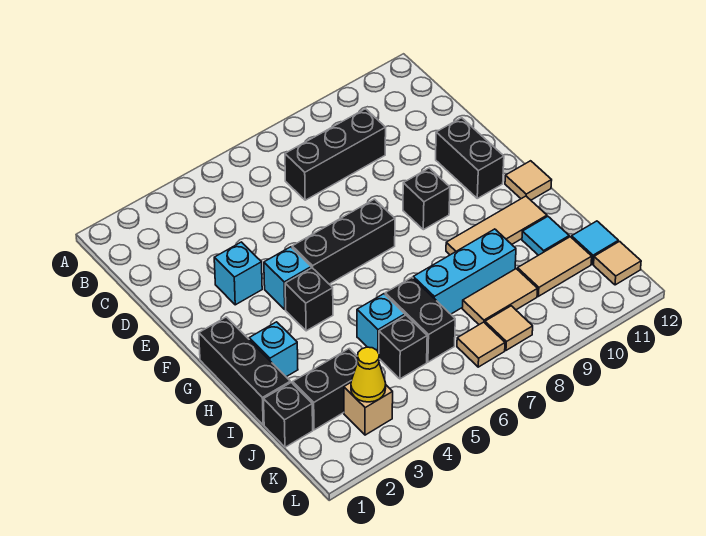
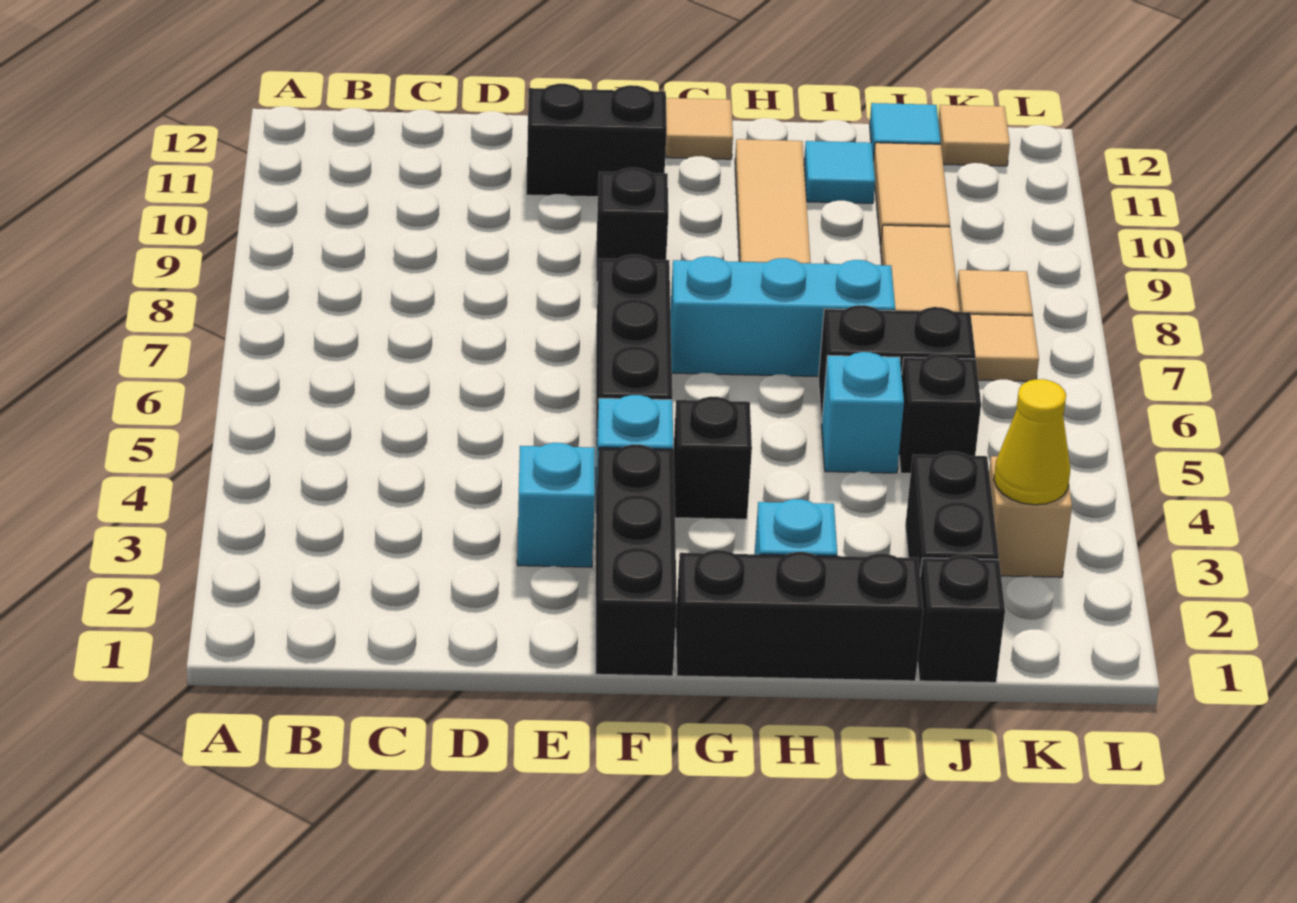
black 1x3 brick [285,109,386,200] -> black 1x3 brick moved to [596,444,677,676]
cyan 1x3 brick [413,229,516,314] -> cyan 1x3 brick turned to [670,256,895,377]

